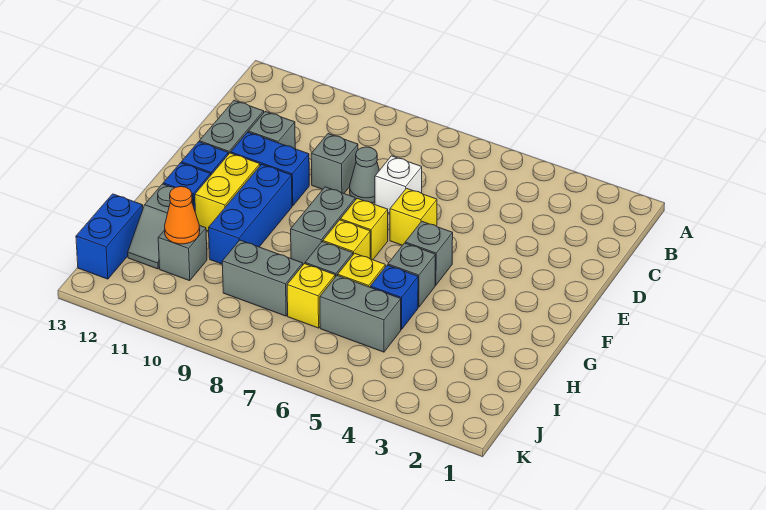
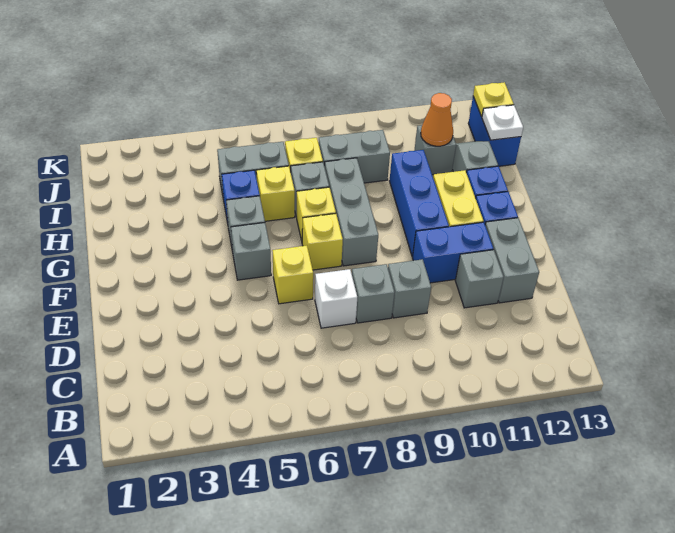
grey 1x1 cone [350,147,379,203] -> grey 1x1 brick [352,264,395,323]
grey 1x2 brick [291,187,355,264] -> grey 1x3 brick [325,158,378,266]
none -> white 1x1 plate [482,105,523,140]
none -> yellow 1x1 plate [473,82,514,116]

